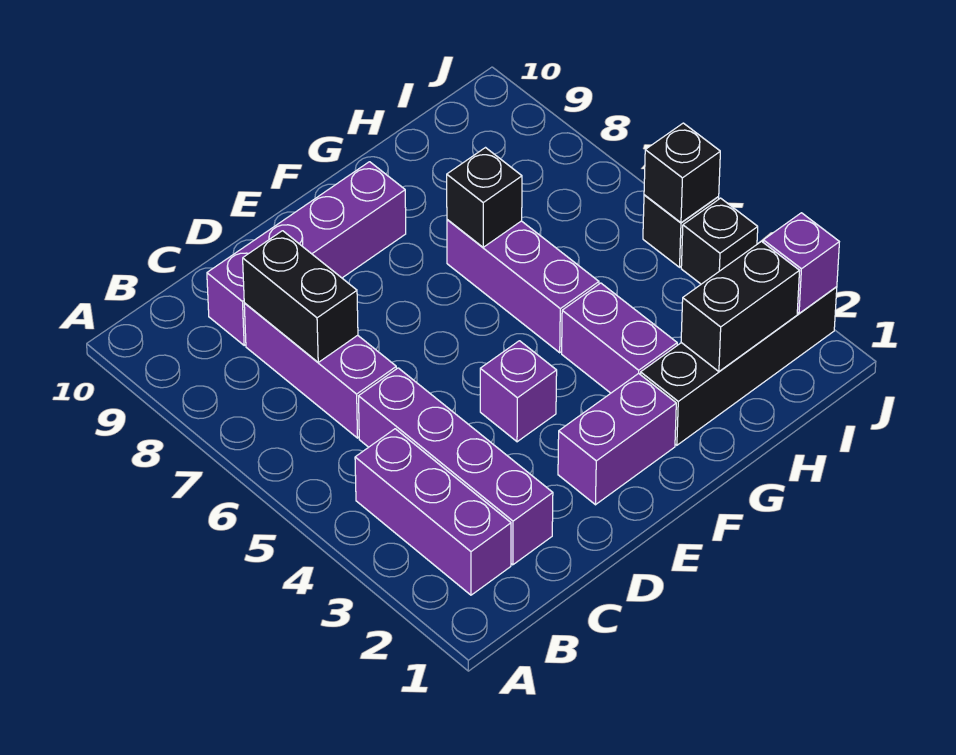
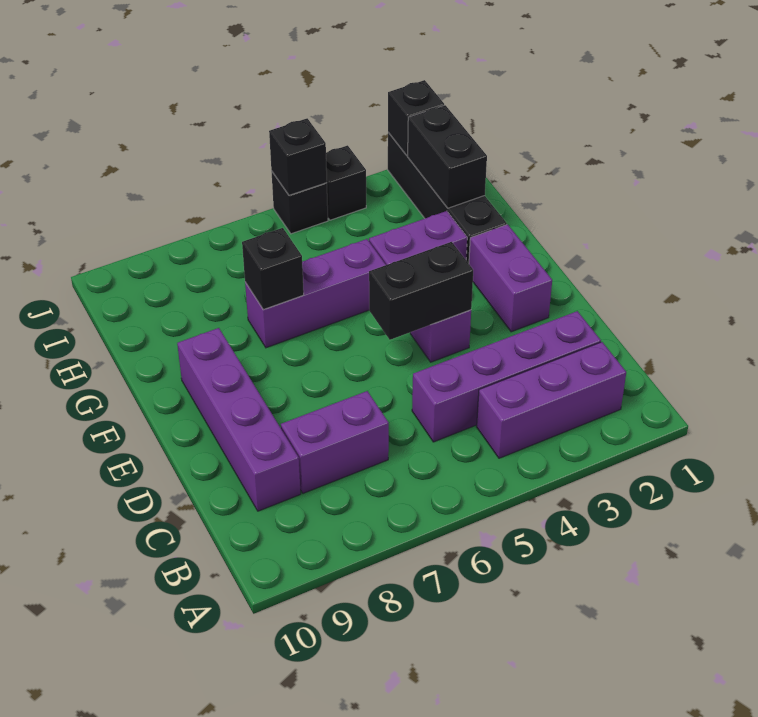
purple 1x3 brick [244,303,396,438] -> purple 1x2 brick [281,391,389,493]
black 1x2 brick [243,231,358,362] -> black 1x2 brick moved to [369,242,473,340]
purple 1x1 brick [763,213,839,313] -> black 1x1 brick [388,80,444,155]

